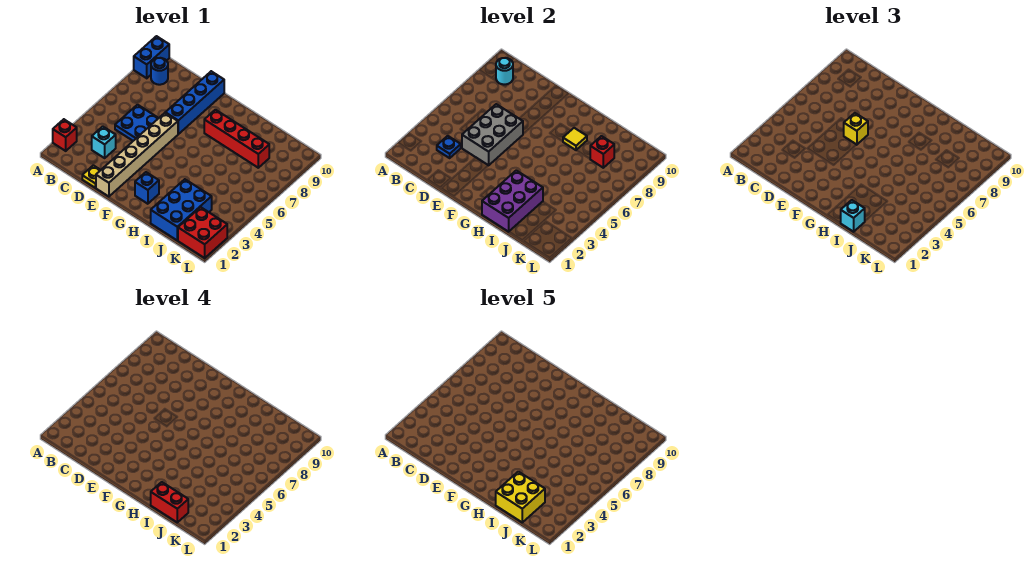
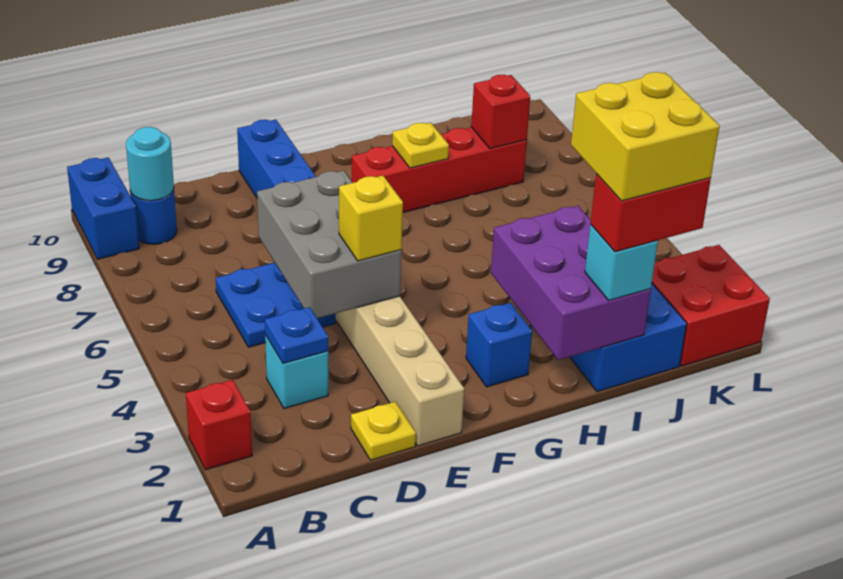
yellow 1x1 brick [844,113,868,145] -> yellow 1x1 brick moved to [339,176,403,261]
yellow 1x1 tile [563,128,587,150] -> yellow 1x1 plate [392,123,449,168]

